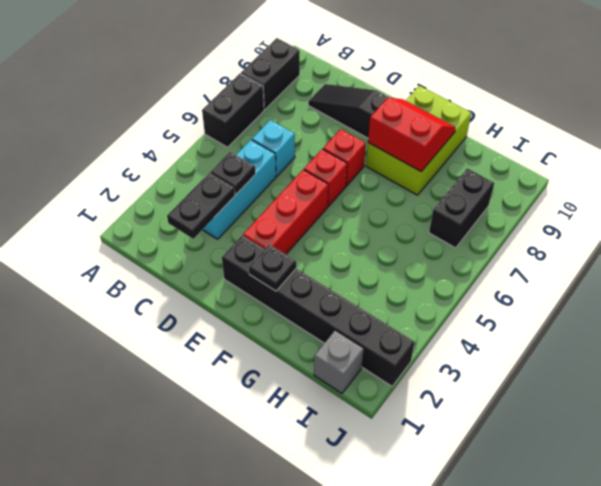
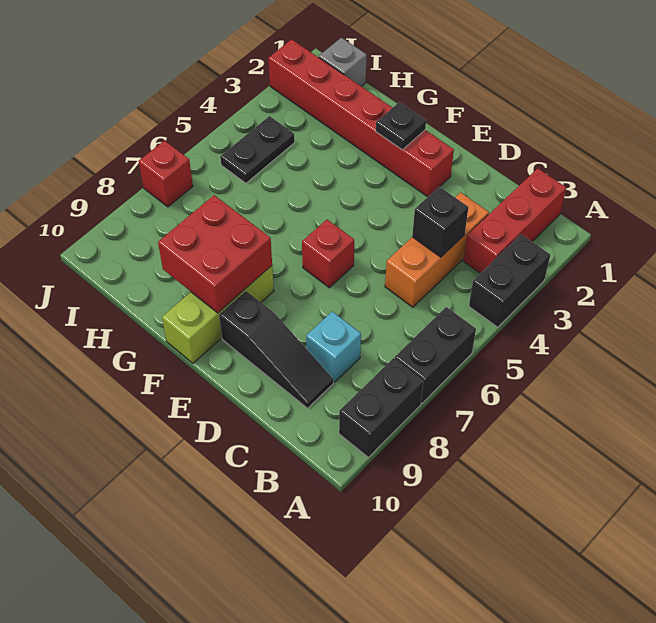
black 1x2 plate [167,173,235,239] -> black 1x2 plate moved to [220,116,295,183]
cyan 1x3 brick [203,140,276,239] -> orange 1x3 brick [385,192,489,307]
black 1x1 plate [210,152,256,194] -> black 1x1 brick [412,187,469,257]
cyan 1x1 brick [252,120,295,176] -> cyan 1x1 brick moved to [306,311,361,382]
black 1x6 brick [222,235,415,386] -> red 1x6 brick [268,39,454,197]
red 1x3 brick [243,170,328,254] -> red 1x3 brick moved to [464,168,566,273]
red 1x1 brick [323,129,366,186] -> red 1x1 brick moved to [139,141,193,207]
lime 2x3 brick [366,86,471,195] -> lime 1x3 brick [162,266,274,363]
red 2x2 slope [368,97,456,171] -> red 2x2 brick [158,195,272,313]
black 1x2 brick [429,168,494,248] -> black 1x2 brick moved to [469,234,550,327]

